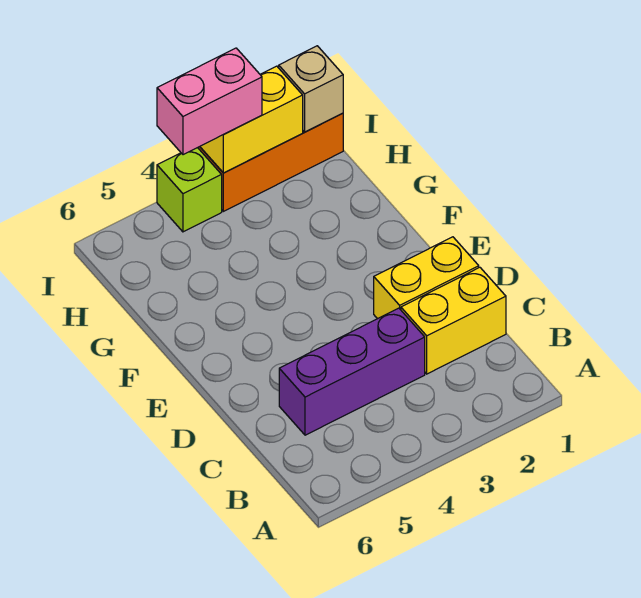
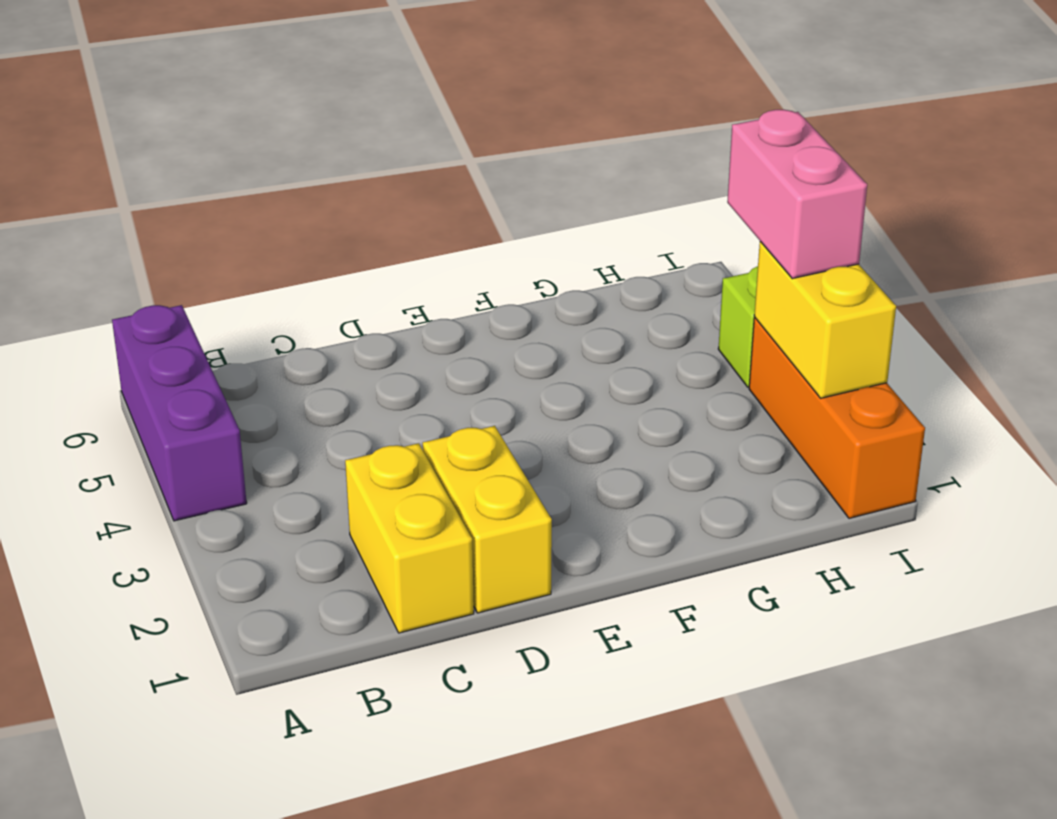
purple 1x3 brick [279,308,425,435] -> purple 1x3 brick moved to [112,305,247,521]
tan 1x1 brick [279,46,343,132] -> none

